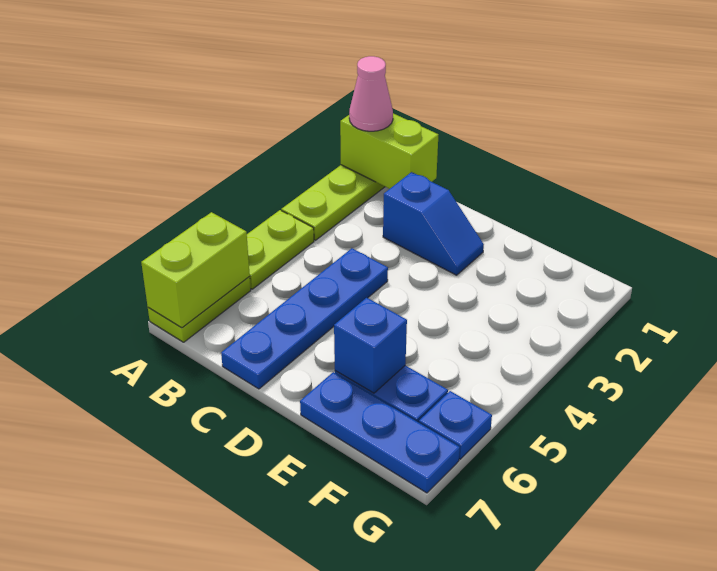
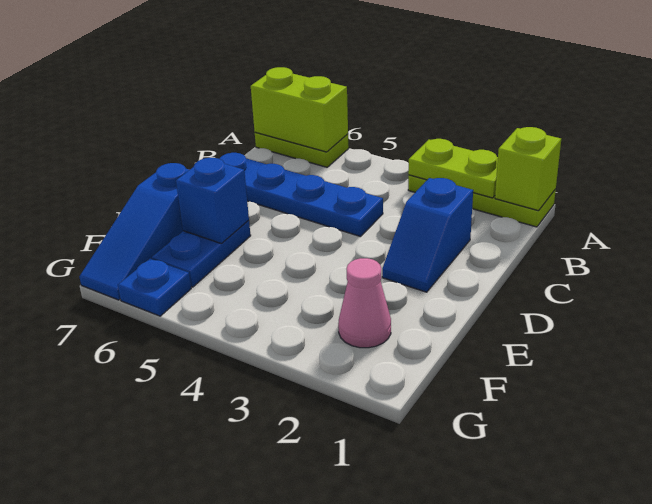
lime 1x2 brick [340,113,438,189] -> lime 1x1 brick [495,127,561,211]
pink 1x1 cone [349,56,393,131] -> pink 1x1 cone moved to [338,258,391,348]
lime 1x2 plate [247,210,314,289] -> lime 1x2 plate moved to [408,139,498,198]
blue 1x3 plate [300,372,460,493] -> blue 1x3 slope [79,163,189,300]

